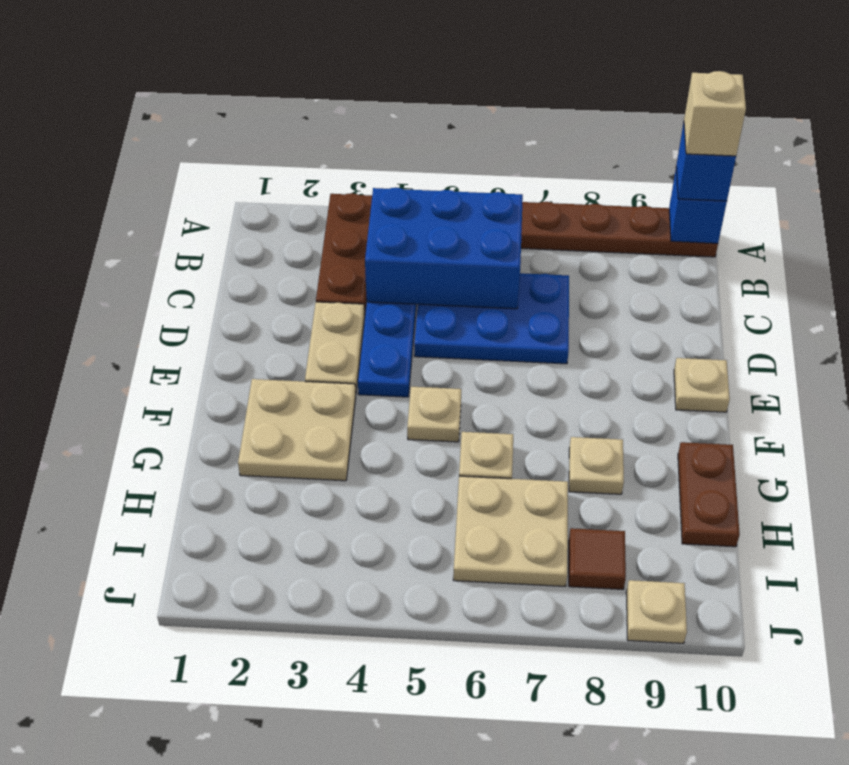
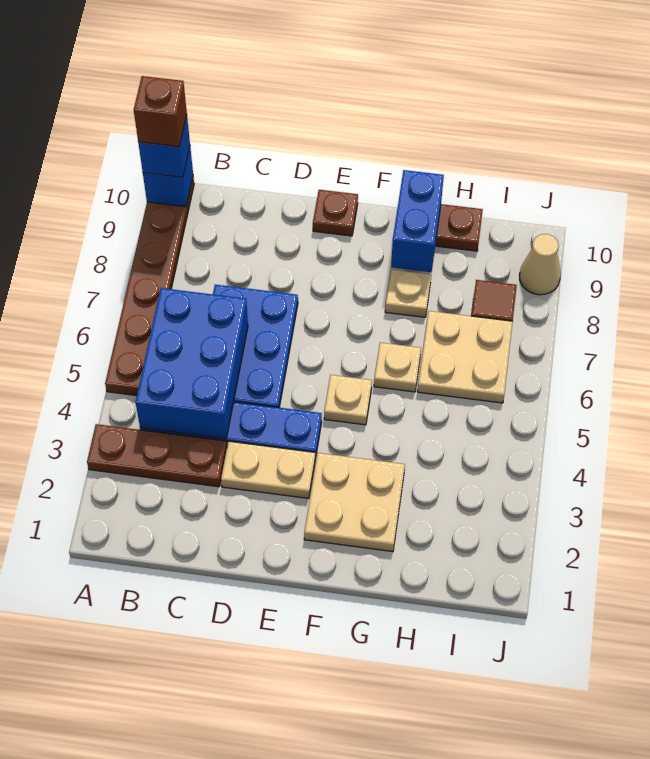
tan 1x1 brick [684,71,746,156] -> brown 1x1 brick [134,76,187,147]
tan 1x1 plate [674,358,730,412] -> brown 1x1 plate [313,190,358,236]
none -> blue 1x2 brick [391,170,444,272]
tan 1x1 plate [626,580,687,643] -> tan 1x1 cone [519,234,561,295]

